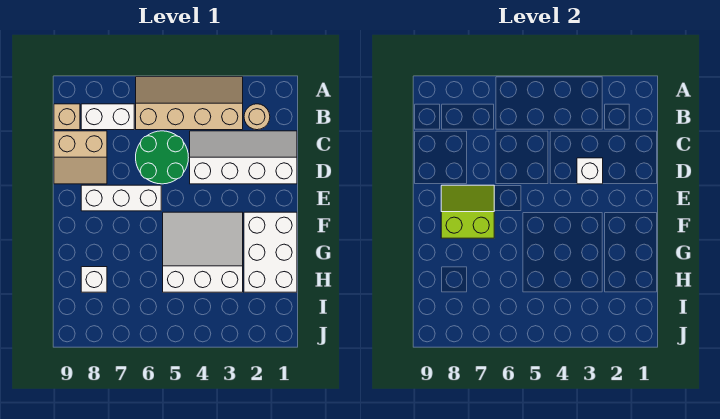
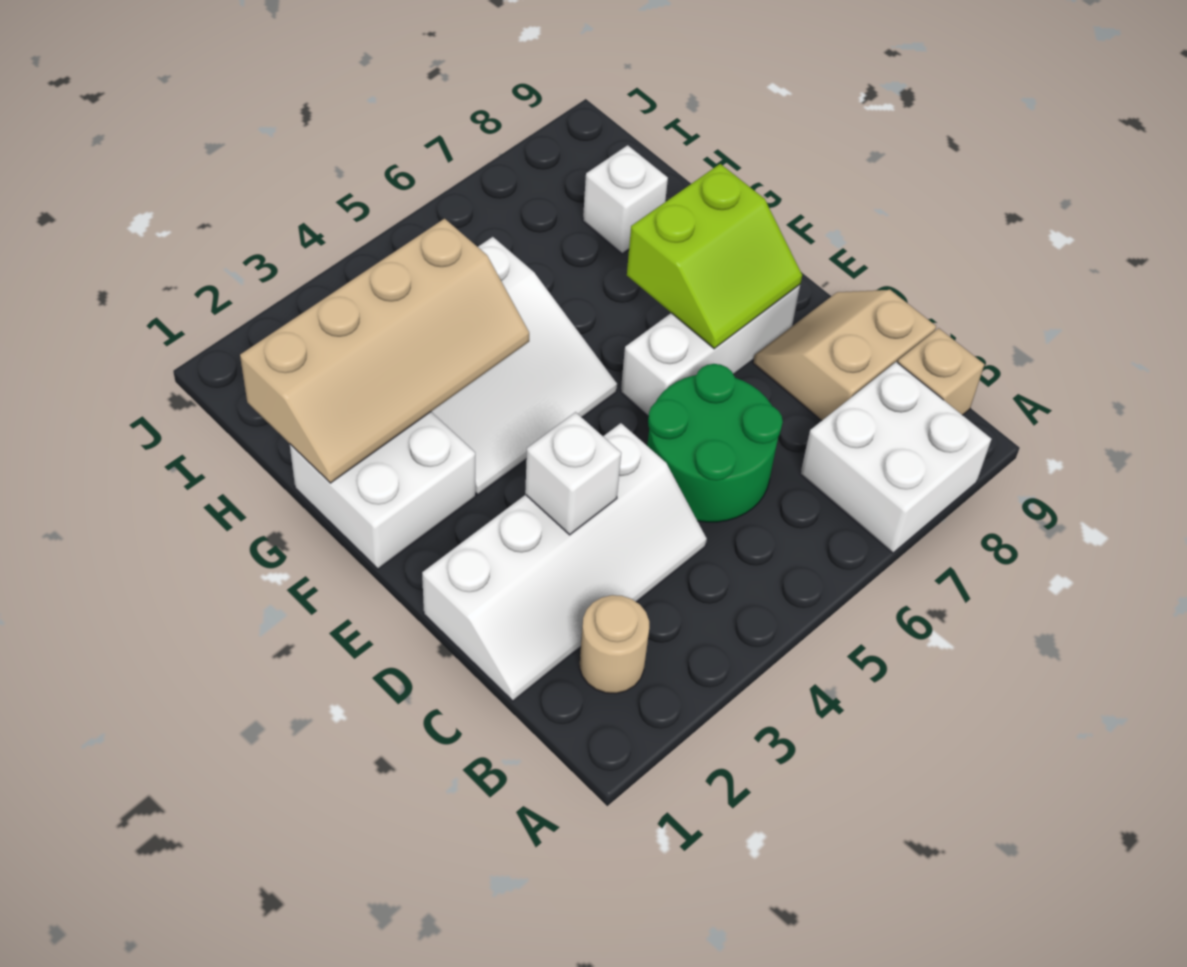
tan 2x4 slope [136,77,243,130] -> tan 2x4 slope moved to [240,219,529,483]
white 1x2 brick [81,104,134,130] -> white 2x2 brick [800,362,991,553]
white 2x3 brick [244,212,297,292] -> white 2x2 brick [290,412,476,569]

